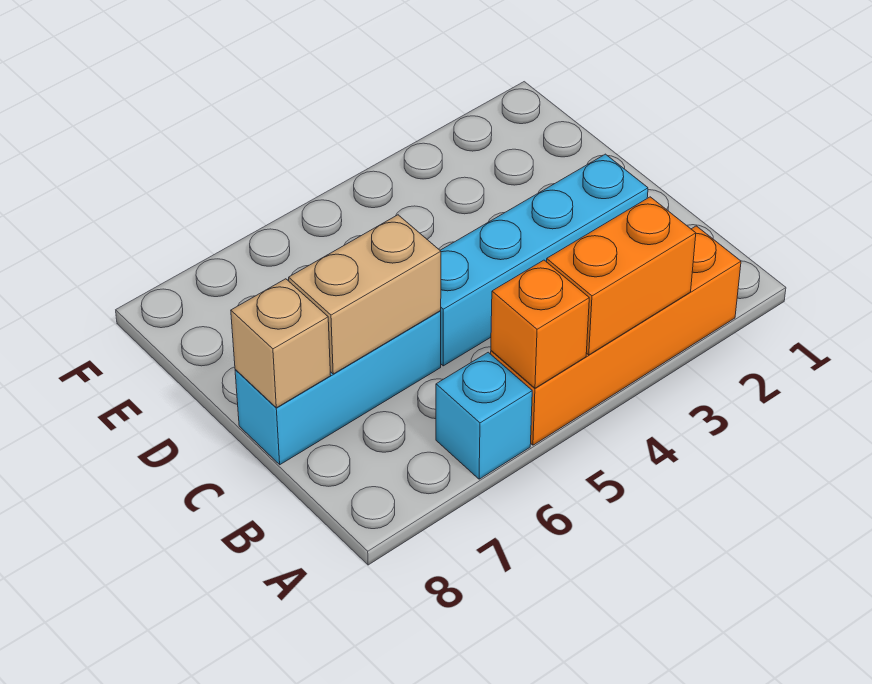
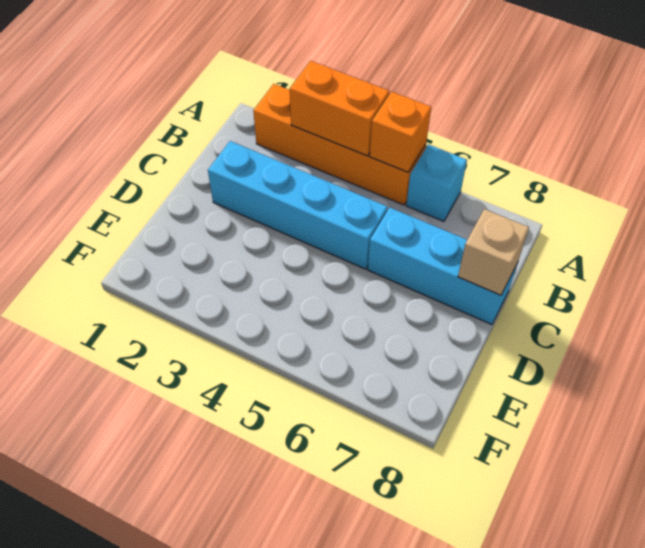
tan 1x2 brick [289,215,441,374] -> none

